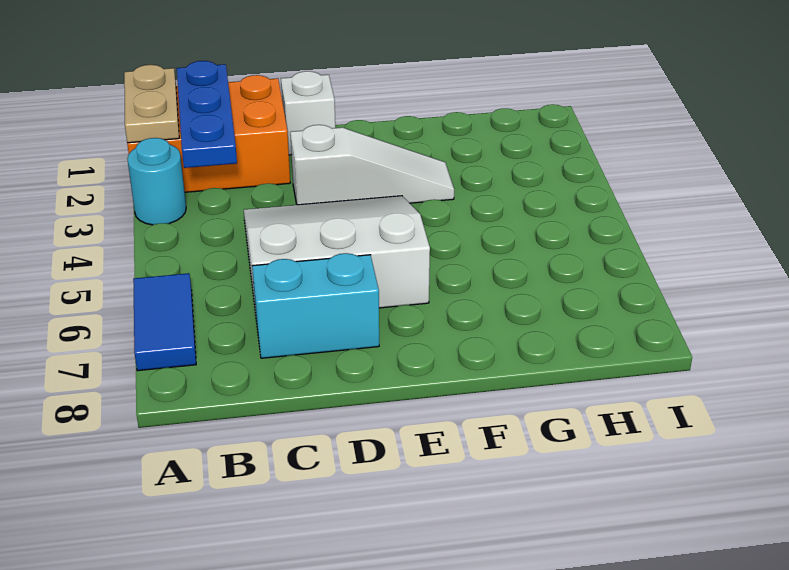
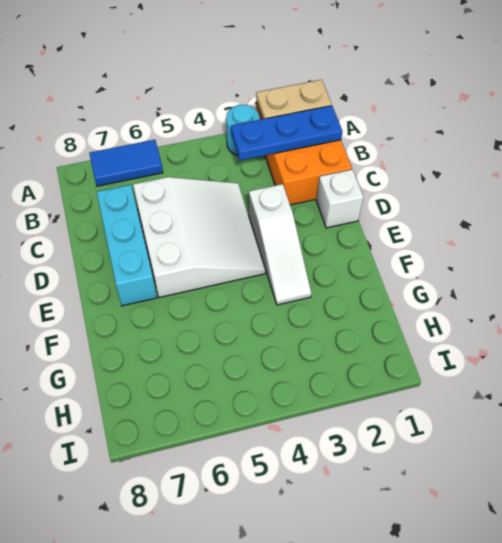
cyan 1x2 brick [252,253,379,358] -> cyan 1x3 brick [97,185,157,306]

